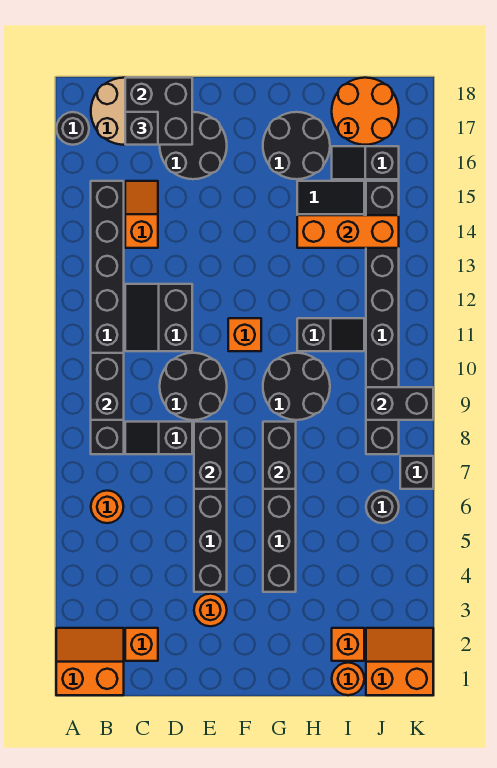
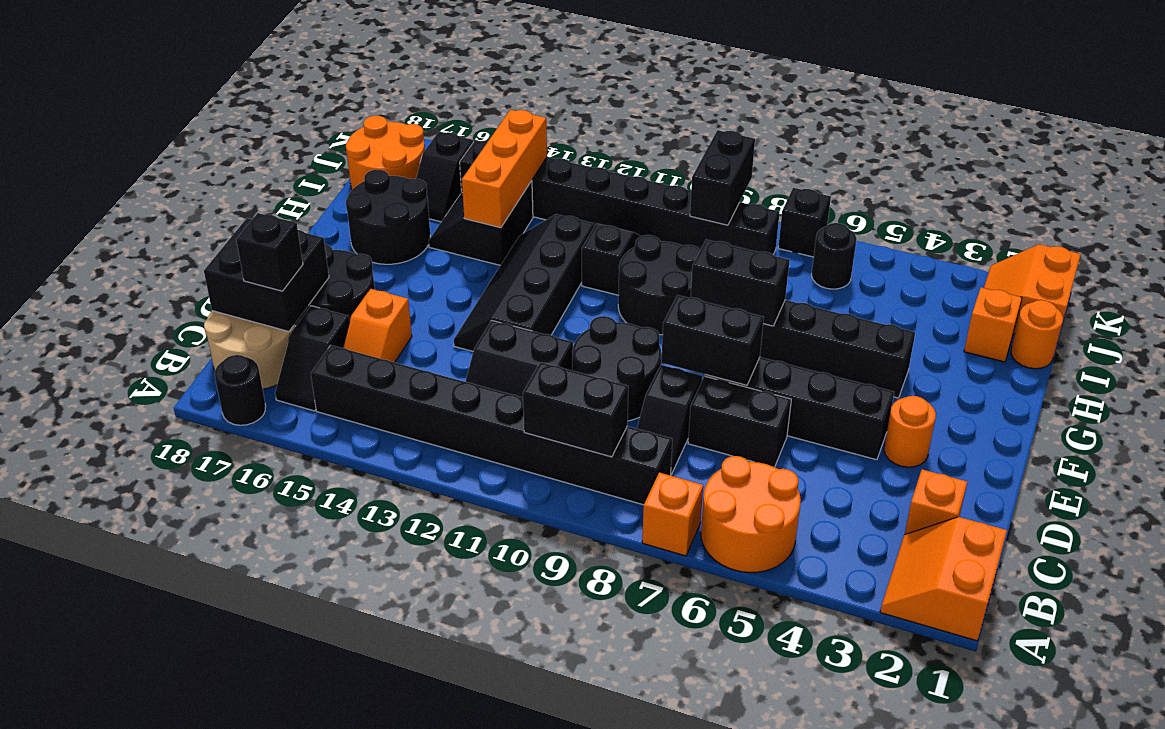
orange 1x1 round brick [91,491,124,523] -> orange 2x2 round brick [701,456,801,573]
none -> black 1x2 slope [275,306,350,411]
orange 1x2 slope [125,181,158,248] -> orange 1x2 slope turned to [343,289,412,362]
none -> black 1x2 brick [688,376,791,467]
none -> black 2x4 slope [454,214,594,351]
orange 1x1 brick [228,318,261,351] -> orange 1x1 brick moved to [642,472,703,556]

